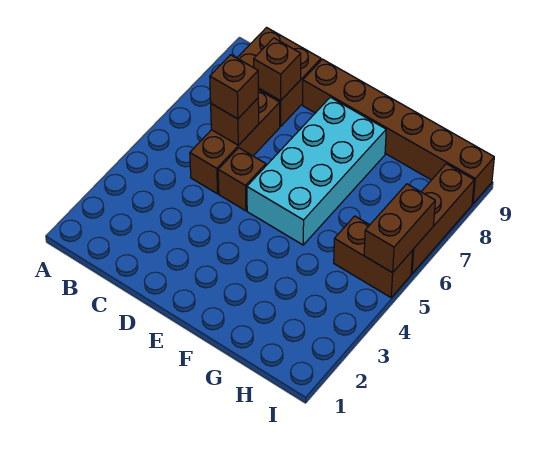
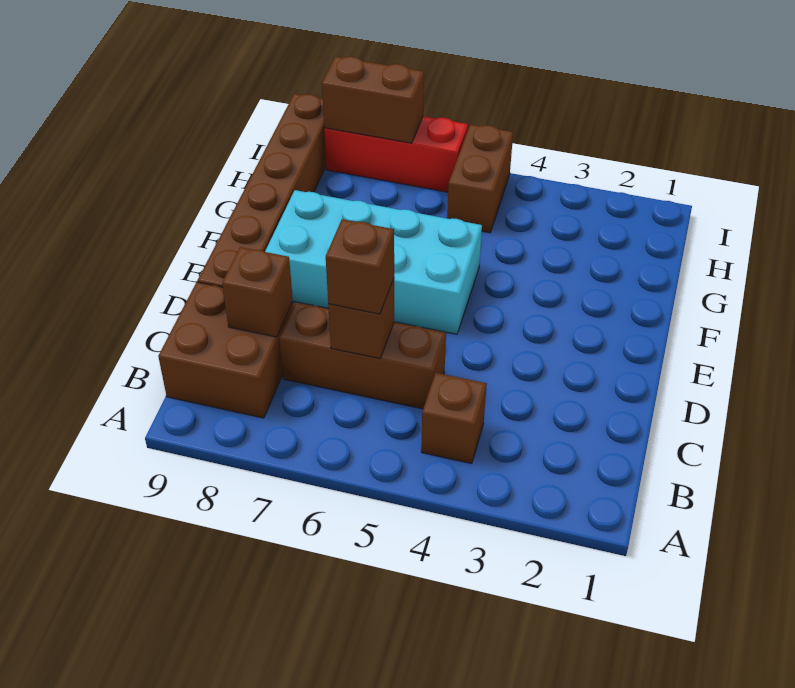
brown 1x1 brick [218,148,266,211] -> brown 1x1 brick moved to [421,373,487,464]
brown 1x2 brick [364,184,435,273] -> brown 1x2 brick moved to [322,56,424,143]
brown 1x3 brick [411,164,474,274] -> red 1x3 brick [324,116,468,192]

